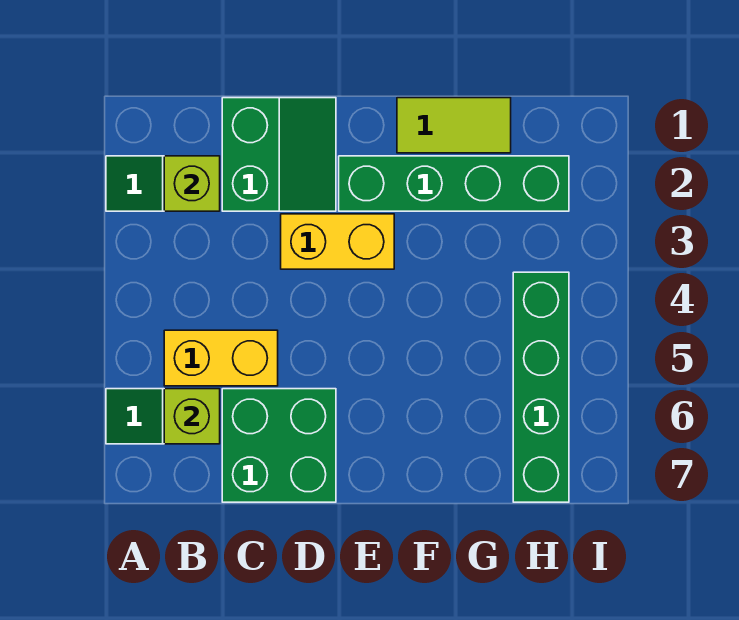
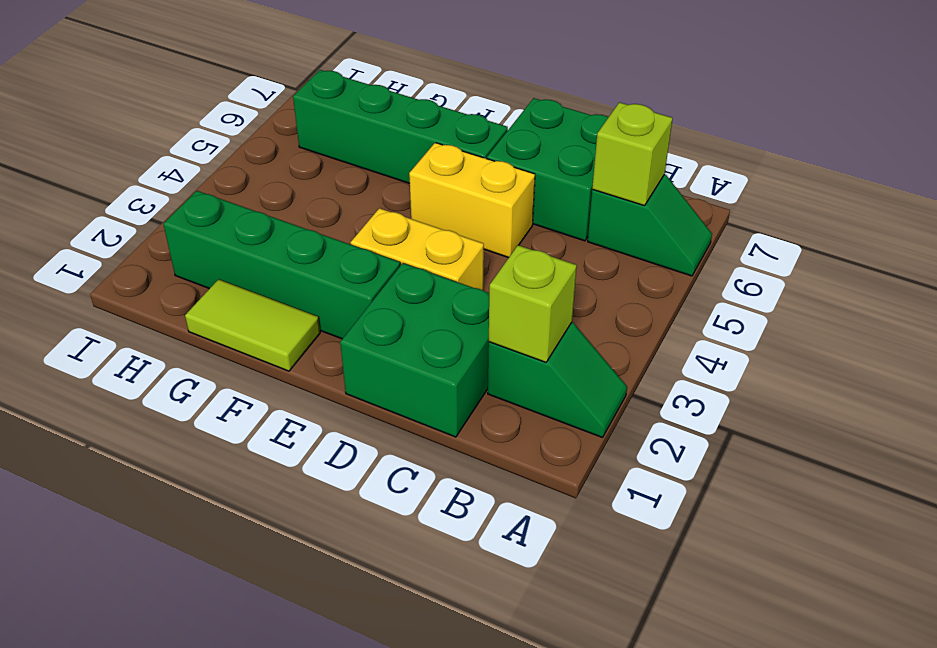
yellow 1x2 brick [164,330,278,386] -> yellow 1x2 brick moved to [409,143,535,258]
green 2x2 slope [222,98,336,211] -> green 2x2 brick [340,263,489,437]
green 1x4 brick [513,272,569,502] -> green 1x4 brick turned to [293,70,508,183]

